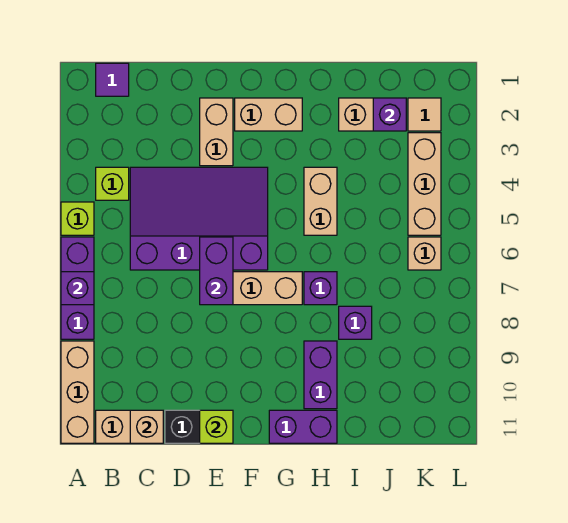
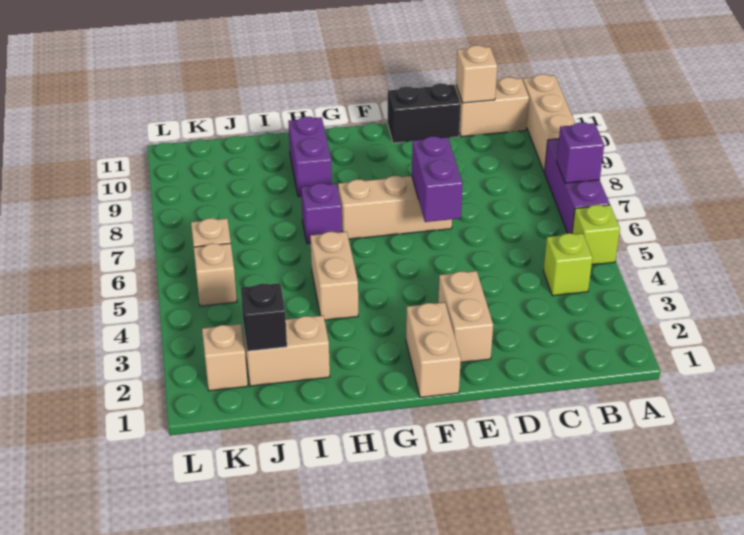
purple 1x1 tile [96,63,129,96] -> none
purple 3x4 slope [130,167,268,270] -> none
lime 1x1 brick [200,410,233,443] -> none
tan 1x2 brick [235,98,302,131] -> tan 1x2 brick turned to [406,302,461,398]
purple 1x2 brick [269,410,337,443] -> none
purple 1x1 brick [339,306,372,339] -> none
purple 1x1 brick [373,98,406,131] -> black 1x1 brick [241,283,287,351]
tan 1x1 tile [408,98,441,131] -> tan 1x1 brick [202,324,248,391]
tan 1x3 brick [408,133,441,235] -> tan 1x1 brick [194,243,237,306]

